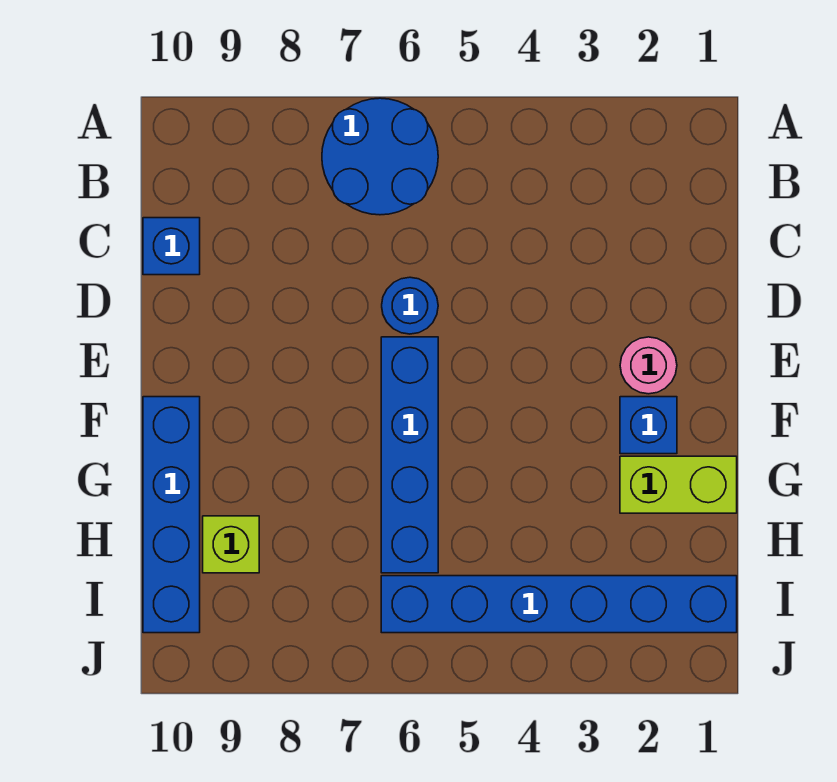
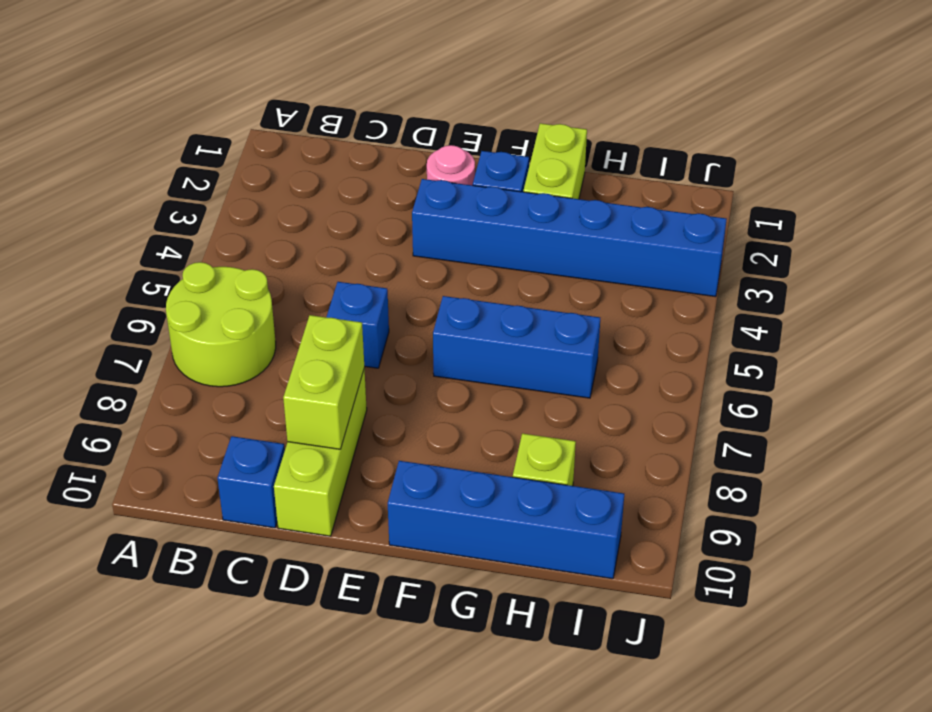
blue 2x2 round brick [322,98,438,215] -> lime 2x2 round brick [166,262,276,387]
blue 1x1 round brick [382,277,438,334] -> blue 1x1 brick [327,282,389,368]
none -> lime 1x3 brick [274,369,367,536]
none -> lime 1x2 brick [283,315,364,449]
blue 1x4 brick [381,337,438,573] -> blue 1x3 brick [433,296,600,398]
blue 1x6 brick [381,576,737,633] -> blue 1x6 brick turned to [412,179,727,297]

